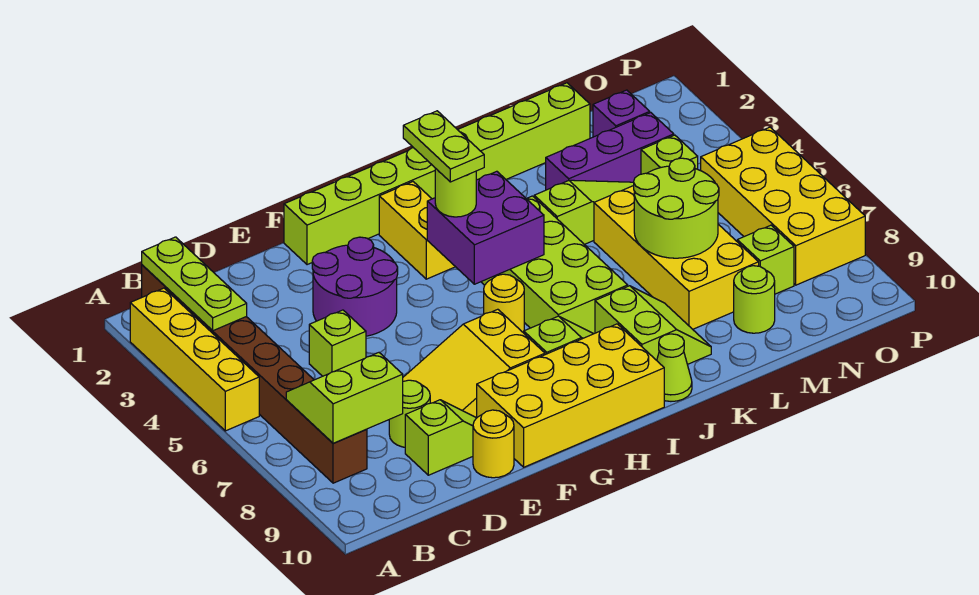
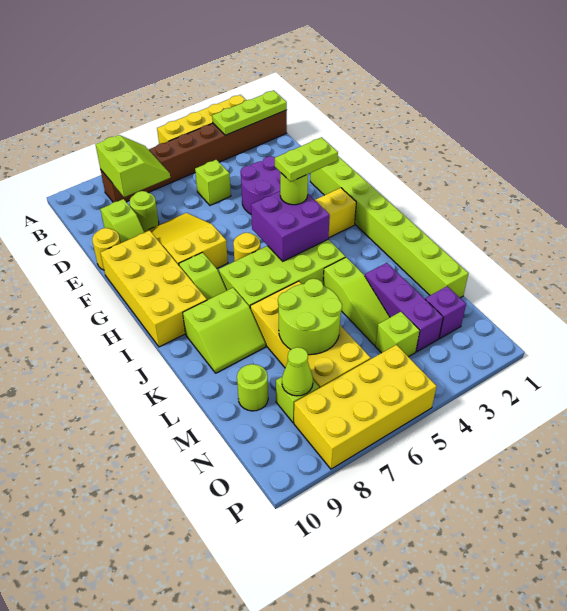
lime 1x1 cone [657,334,692,401] -> lime 1x1 cone moved to [282,347,313,396]
yellow 2x4 brick [594,186,759,329] -> yellow 2x4 brick turned to [250,281,371,388]

